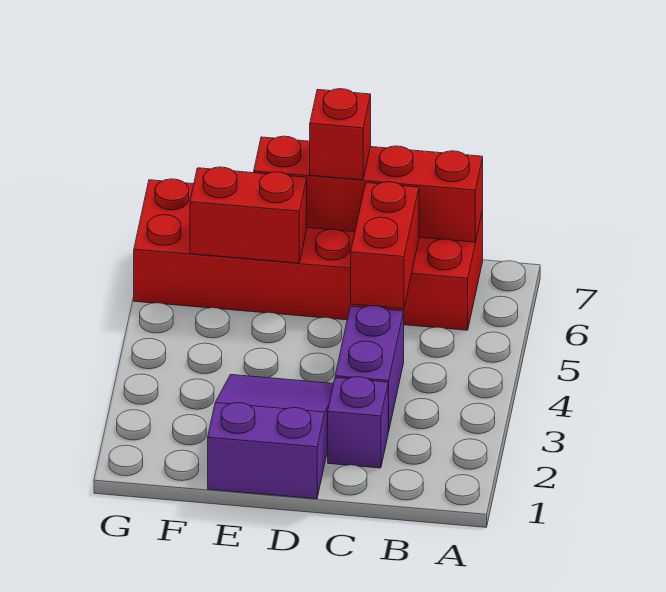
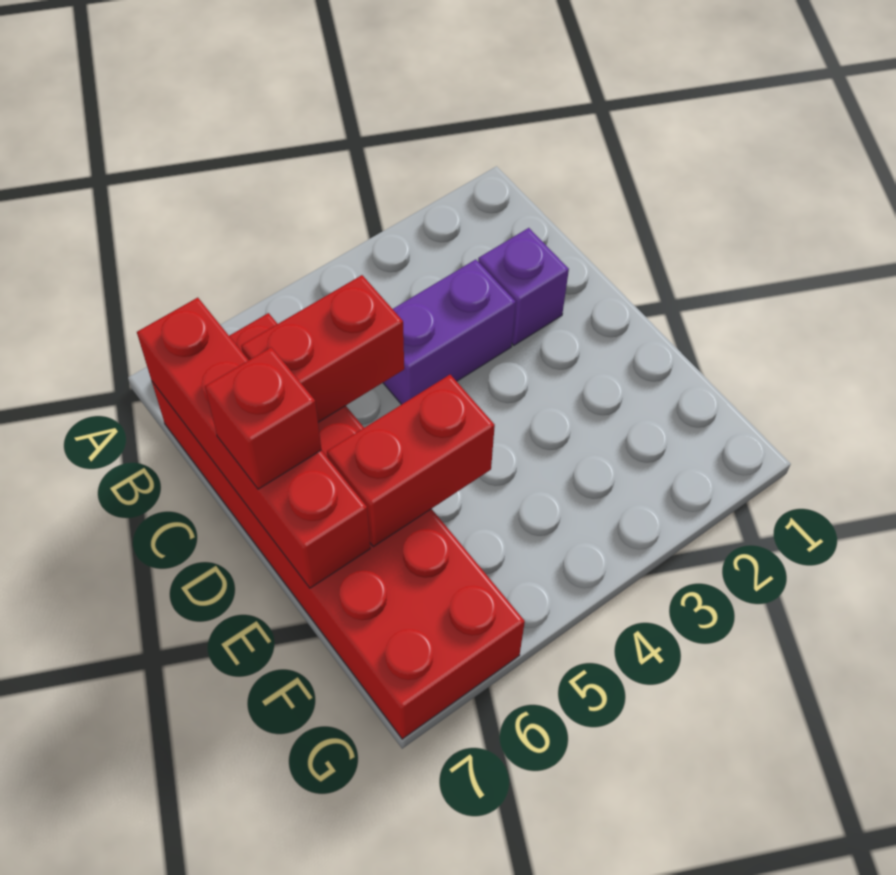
purple 2x3 slope [208,375,333,499] -> none
red 1x2 brick [190,167,307,263] -> red 1x2 brick turned to [327,375,495,547]

